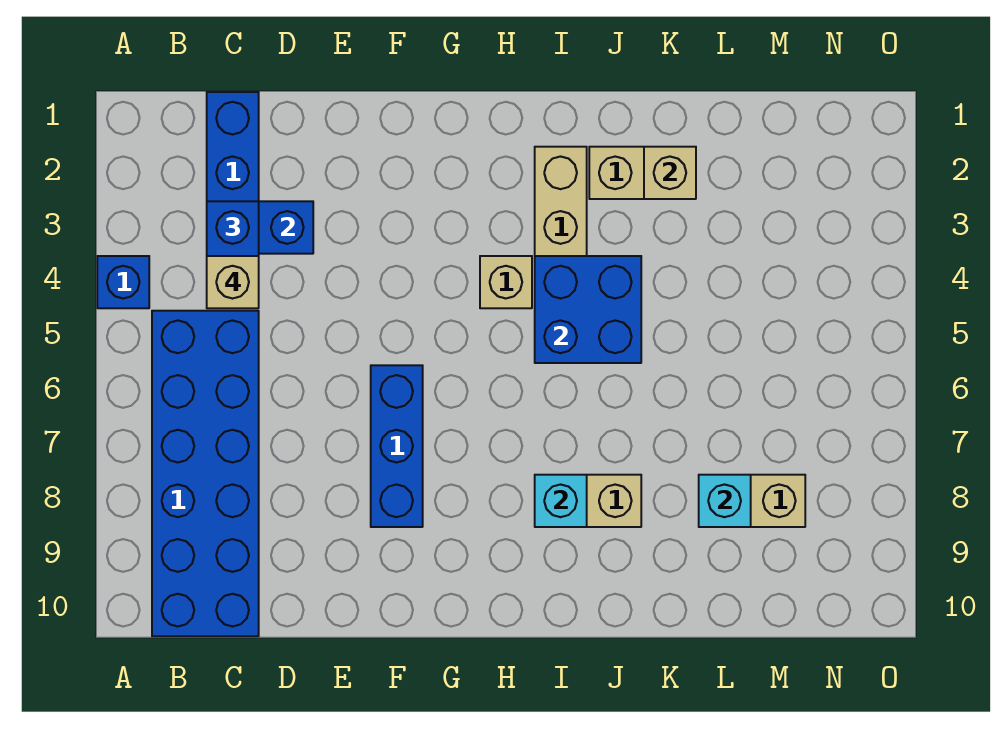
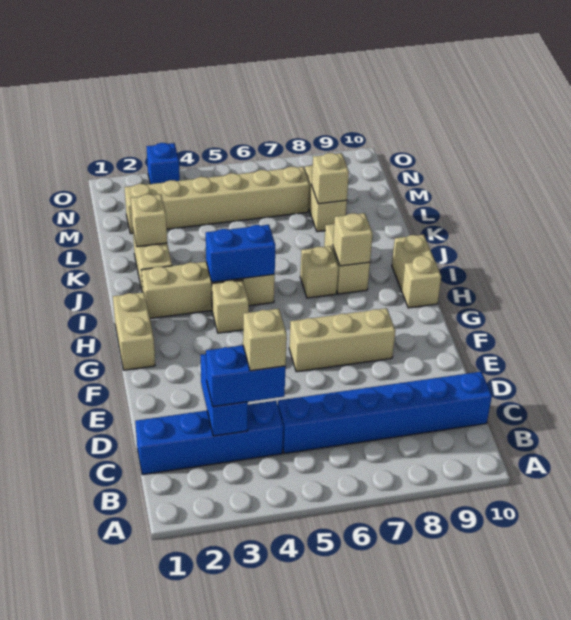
blue 1x1 brick [97,256,149,308] -> blue 1x1 brick moved to [146,143,180,184]
blue 2x6 brick [152,311,259,636] -> blue 1x6 brick [278,372,492,454]
blue 1x3 brick [371,365,423,527] -> tan 1x3 brick [289,308,395,372]
none -> tan 1x2 brick [113,292,155,370]
none -> tan 1x2 brick [392,235,441,308]
blue 2x2 brick [535,256,641,363] -> blue 1x2 brick [206,225,275,282]
none -> tan 1x1 brick [300,246,338,298]
cyan 1x1 brick [535,475,587,527] -> tan 1x1 brick [333,213,373,266]
cyan 1x1 brick [699,475,751,527] -> tan 1x1 brick [312,153,349,204]
none -> tan 1x6 brick [124,167,310,234]

